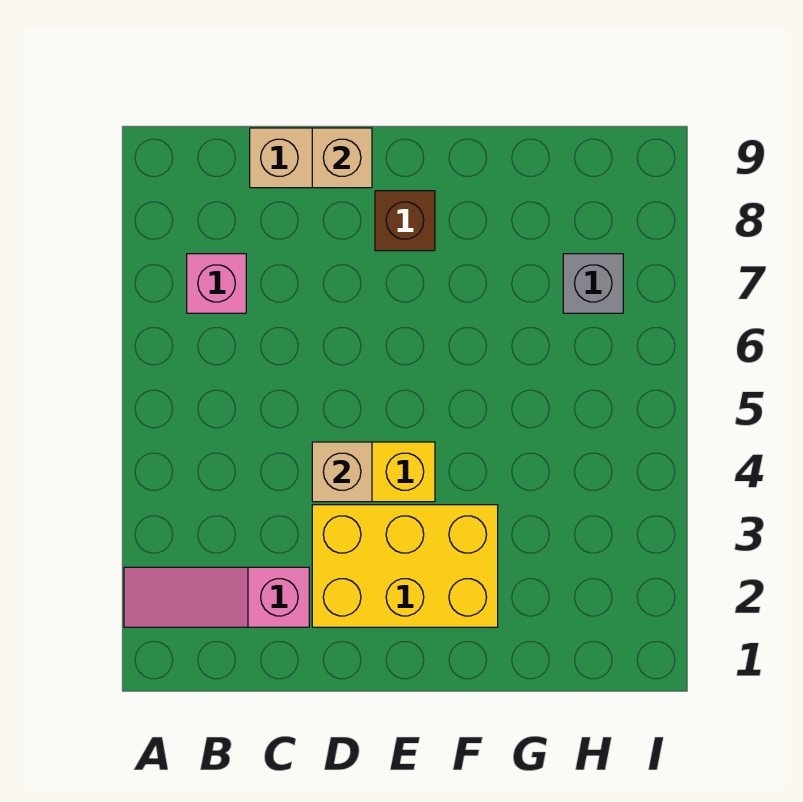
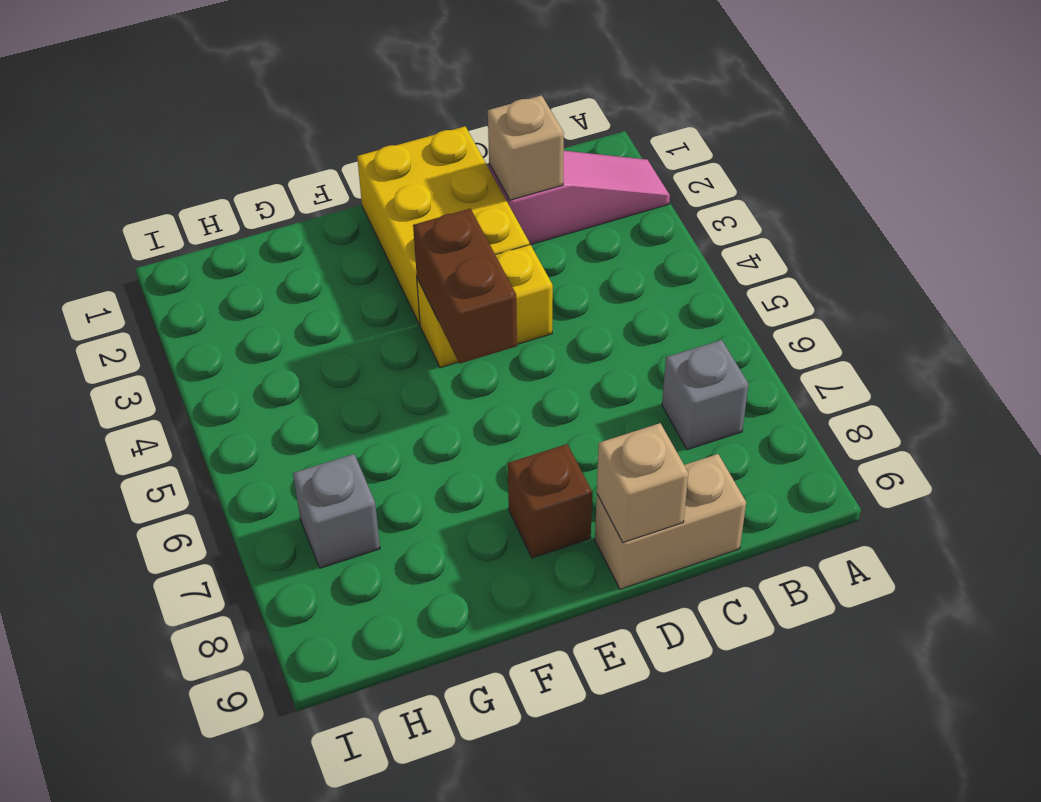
pink 1x1 brick [187,254,246,313] -> grey 1x1 brick [662,340,749,450]
yellow 2x3 brick [312,505,498,627] -> yellow 2x3 brick turned to [357,126,529,324]
tan 1x1 brick [312,442,372,502] -> tan 1x1 brick moved to [488,95,564,200]
none -> brown 1x2 brick [413,209,517,364]

